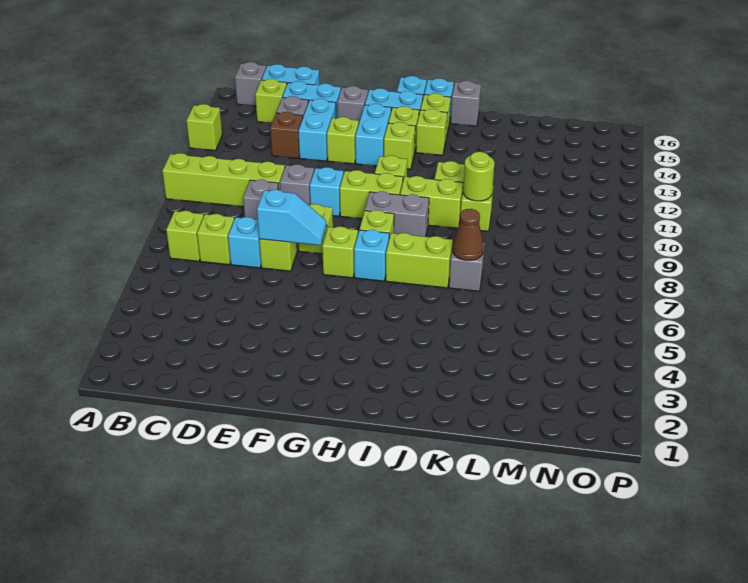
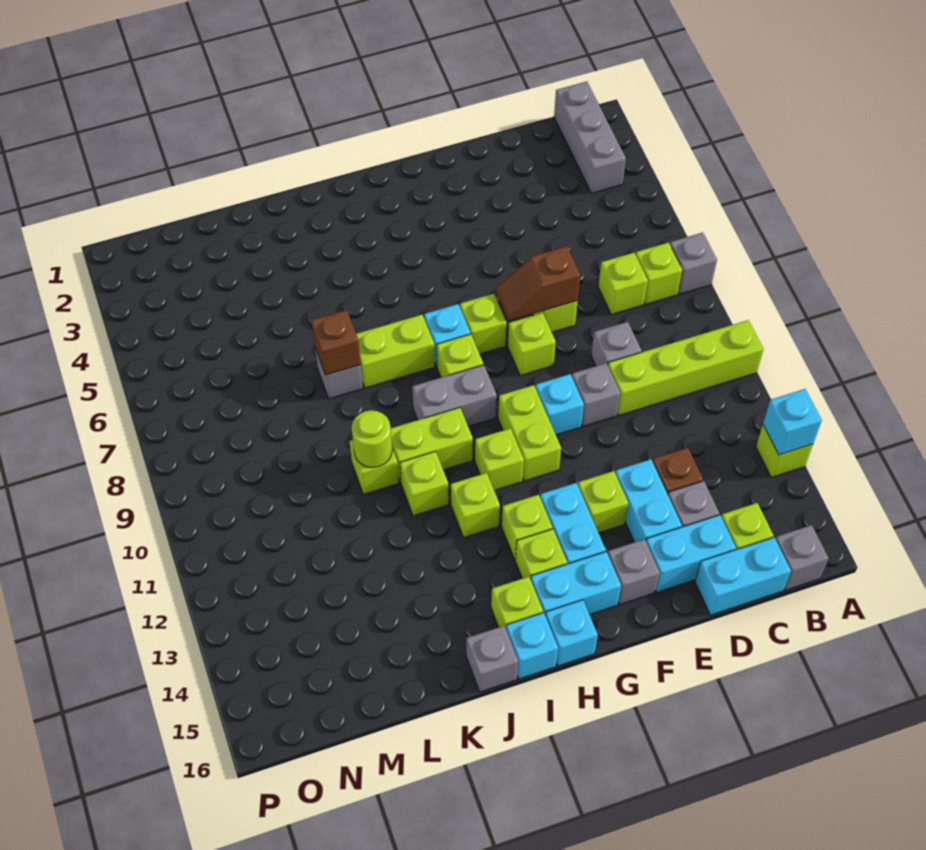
none -> grey 1x1 brick [670,233,717,294]
none -> grey 1x3 brick [554,82,626,194]
cyan 1x1 brick [228,217,261,268] -> cyan 1x1 brick moved to [763,389,822,455]
cyan 1x2 slope [257,190,327,245] -> brown 1x2 slope [496,246,580,321]
lime 1x2 brick [340,170,403,219] -> lime 1x2 brick turned to [498,385,561,481]
lime 1x1 brick [416,109,447,155] -> lime 1x1 brick moved to [451,473,500,537]
brown 1x1 cone [452,209,484,260] -> brown 1x1 brick [311,310,361,375]

